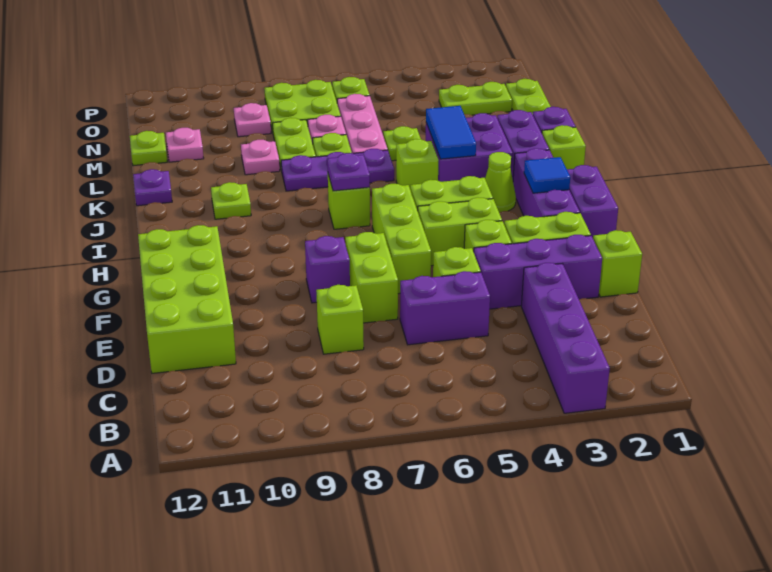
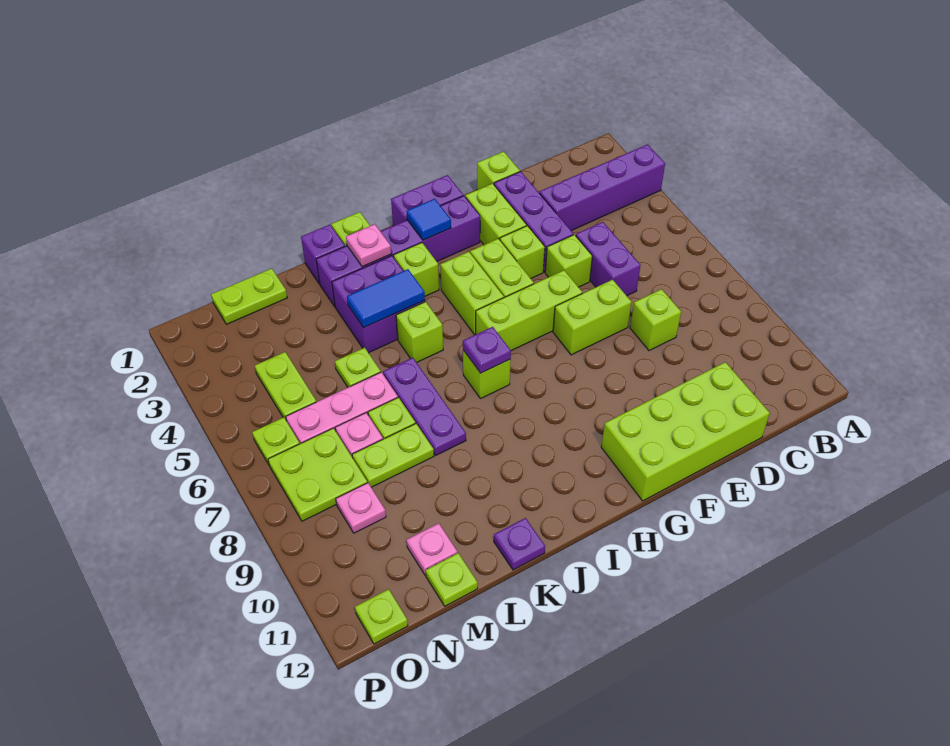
purple 1x1 brick [305,236,350,303] -> none
lime 1x1 cone [485,152,516,212] -> lime 1x1 brick [394,243,439,296]
lime 1x1 plate [211,182,251,219] -> lime 1x1 plate moved to [355,589,408,644]
pink 1x1 plate [241,140,280,175] -> pink 1x1 plate moved to [346,224,391,267]
lime 1x2 plate [439,82,512,115] -> lime 1x2 plate moved to [255,352,316,419]

